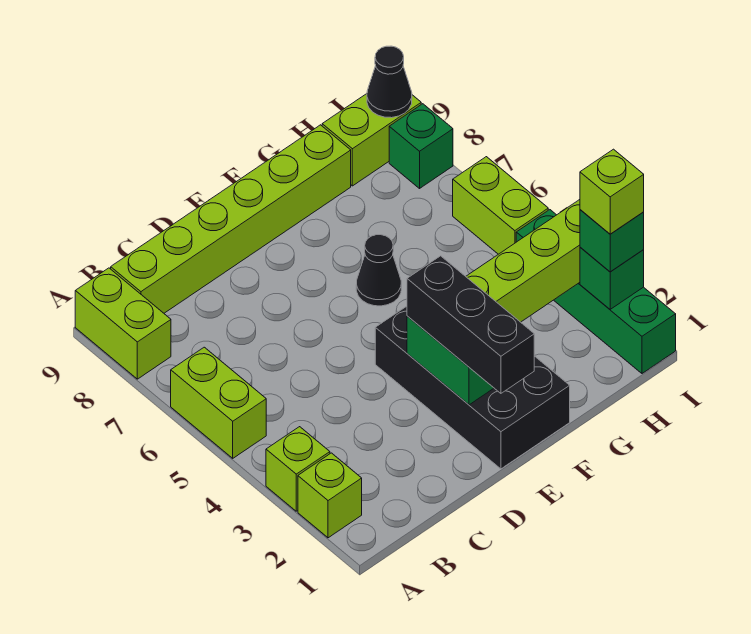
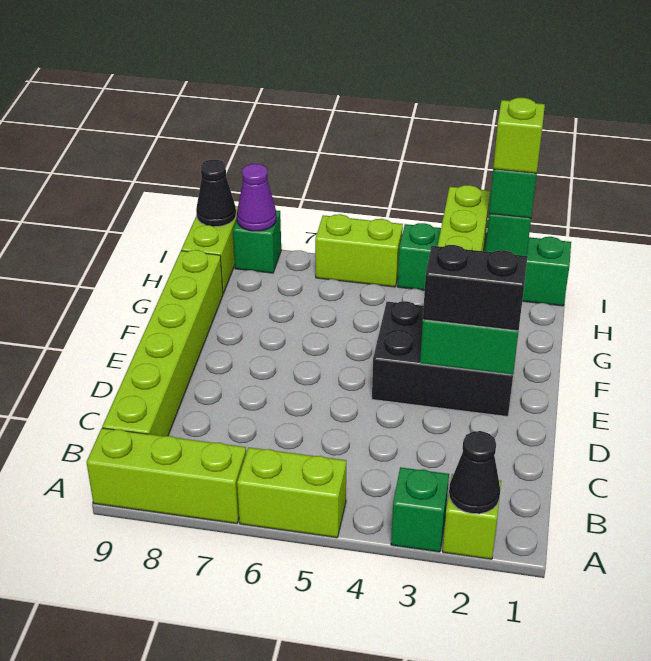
lime 1x1 brick [266,427,330,511] -> green 1x1 brick [391,467,449,552]
lime 1x2 brick [75,268,171,379] -> lime 1x3 brick [86,428,246,524]
black 2x4 brick [375,306,570,469] -> black 2x3 brick [372,301,513,417]
black 1x3 brick [407,256,534,393] -> black 1x2 brick [423,245,528,331]
black 1x1 cone [356,235,401,306] -> black 1x1 cone moved to [449,431,500,514]
none -> purple 1x1 cone [237,164,276,231]

